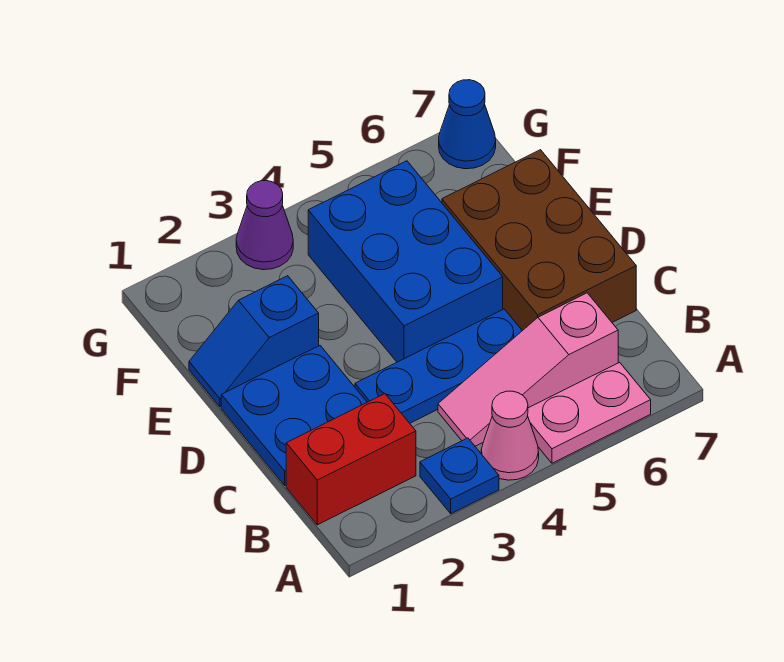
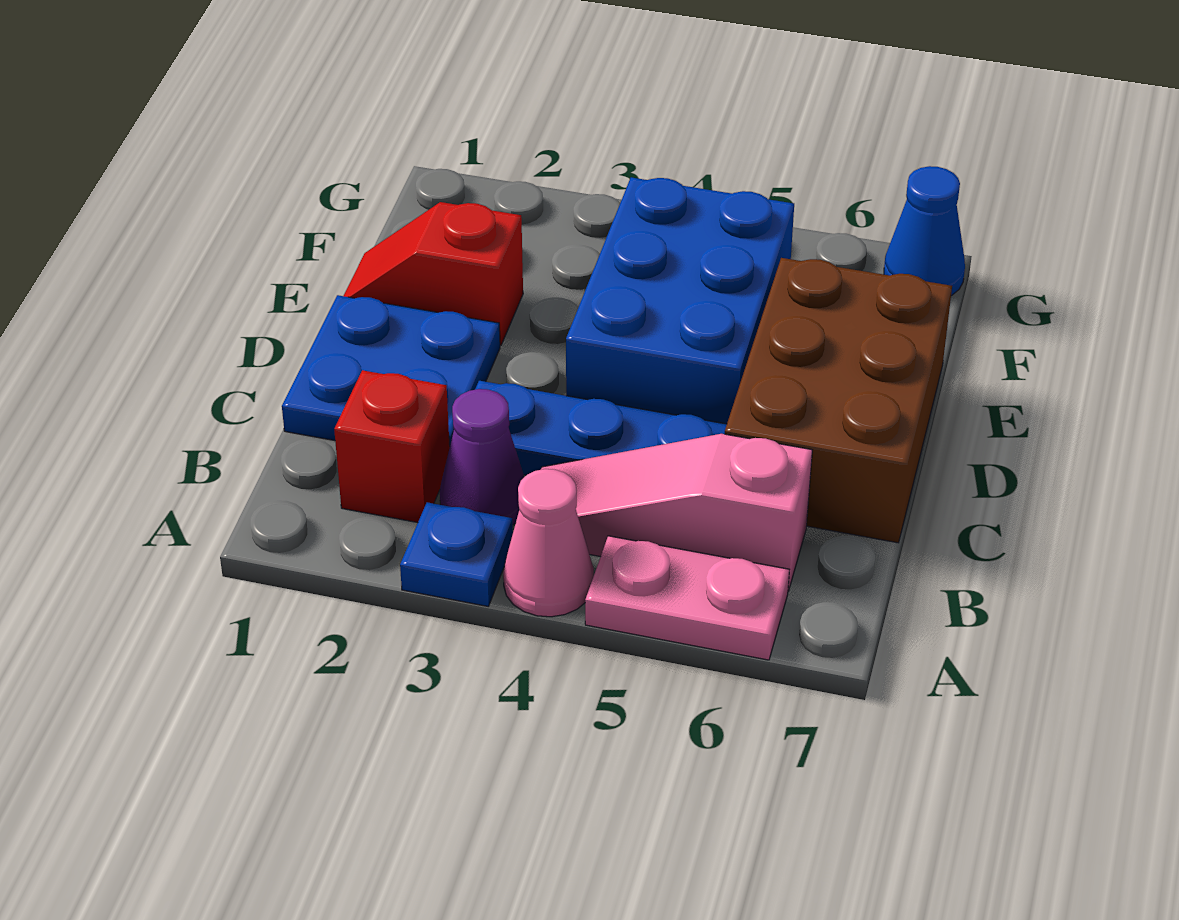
red 1x2 brick [286,394,416,525] -> red 1x1 brick [334,370,450,523]
blue 1x2 slope [189,276,319,407] -> red 1x2 slope [344,202,523,346]
purple 1x1 cone [236,181,293,270] -> purple 1x1 cone moved to [440,389,524,525]

